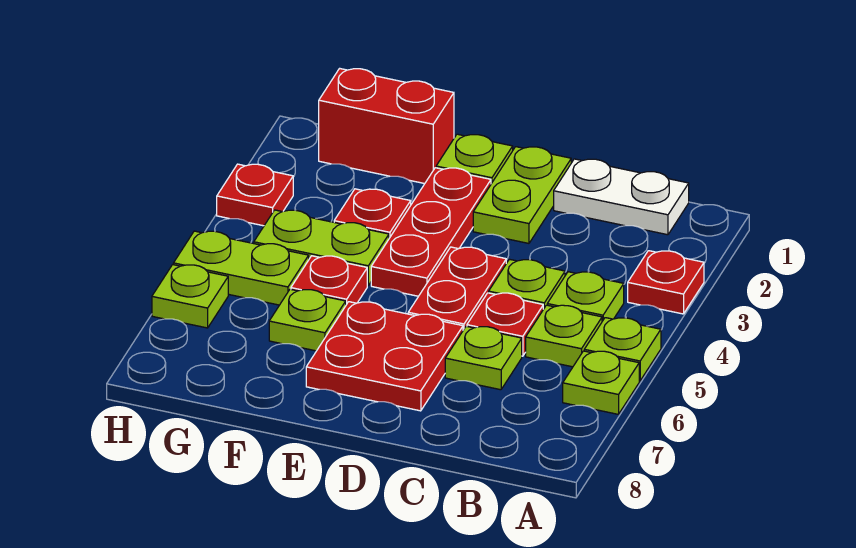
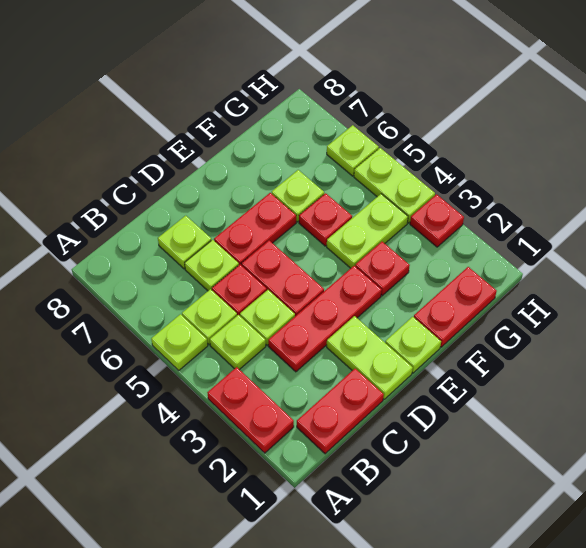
red 1x1 plate [628,251,704,314] -> red 1x2 plate [207,367,294,453]
lime 1x1 plate [563,351,639,414] -> lime 1x1 plate moved to [158,216,212,269]
white 1x2 plate [554,159,689,235] -> red 1x2 plate [297,369,384,454]
red 2x2 plate [306,302,463,411] -> red 1x2 plate [214,193,296,266]
red 1x3 plate [371,168,491,296] -> red 1x3 plate turned to [268,266,382,372]
red 1x2 brick [319,68,454,184] -> red 1x2 plate [414,267,497,347]
lime 1x2 plate [173,231,309,305] -> lime 1x2 plate turned to [354,148,435,223]

